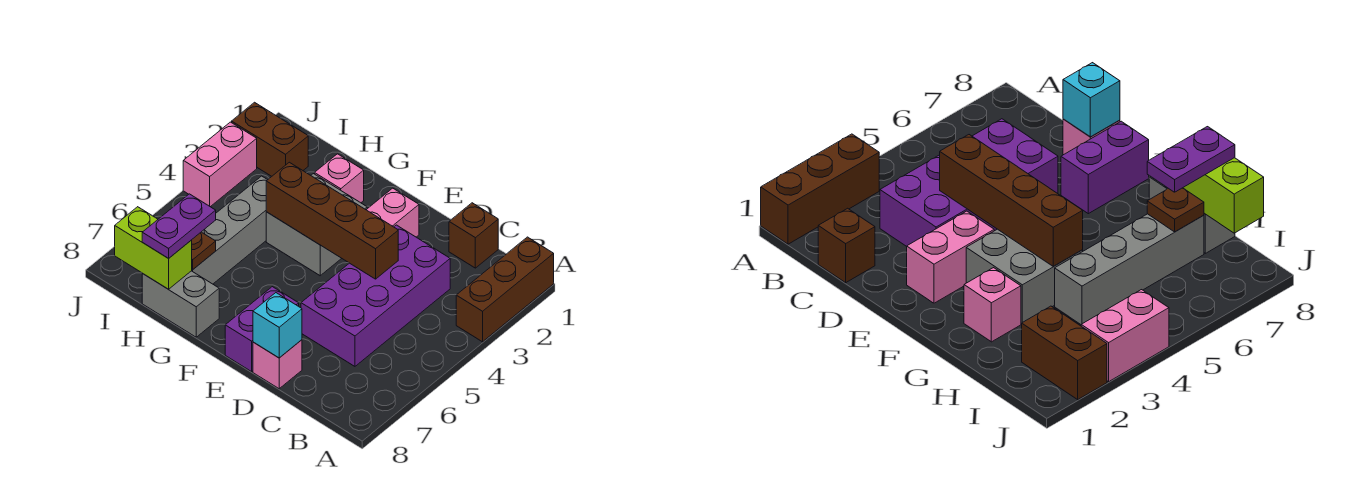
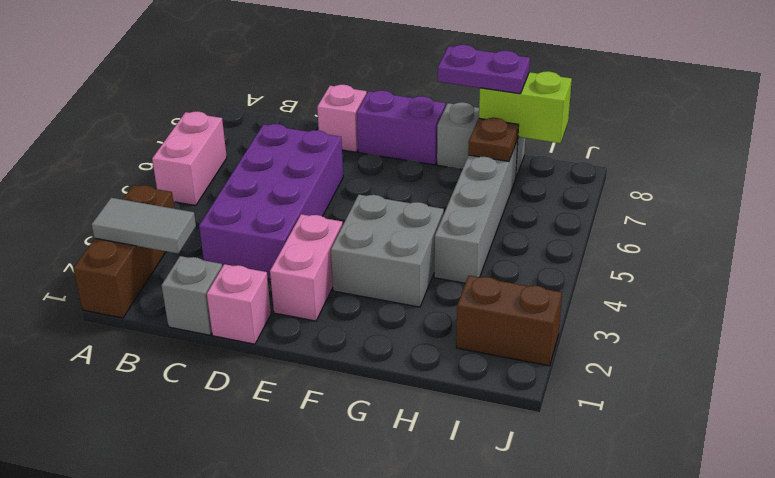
none -> grey 1x2 tile [92,198,196,254]
brown 1x1 brick [449,203,498,268] -> grey 1x1 brick [162,256,222,335]
brown 1x4 brick [266,162,398,279] -> none
cyan 1x1 brick [253,293,302,358] -> none
purple 1x2 brick [225,287,299,372] -> purple 1x2 brick turned to [357,90,446,165]
pink 1x1 brick [315,154,364,203] -> pink 1x1 brick moved to [207,264,271,344]
purple 1x2 plate [142,194,216,258] -> purple 1x2 plate turned to [438,45,530,94]
pink 1x2 brick [183,122,257,207] -> pink 1x2 brick moved to [152,111,227,206]

